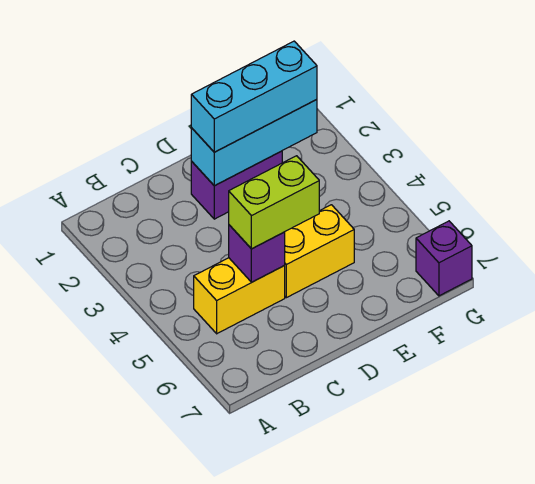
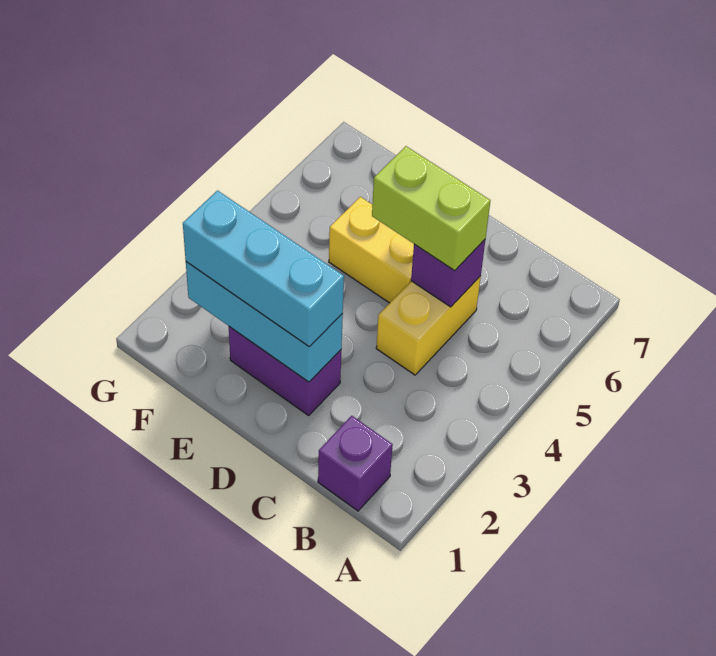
yellow 1x2 brick [194,258,285,334] -> yellow 1x2 brick turned to [376,276,481,375]
purple 1x1 brick [416,221,472,296] -> purple 1x1 brick moved to [318,416,393,511]

